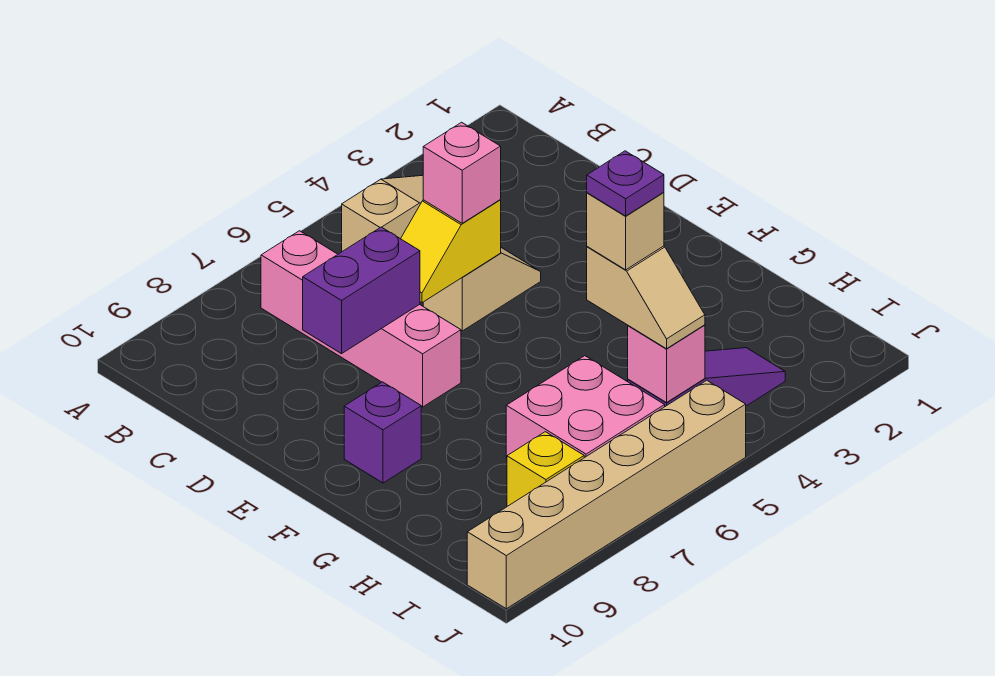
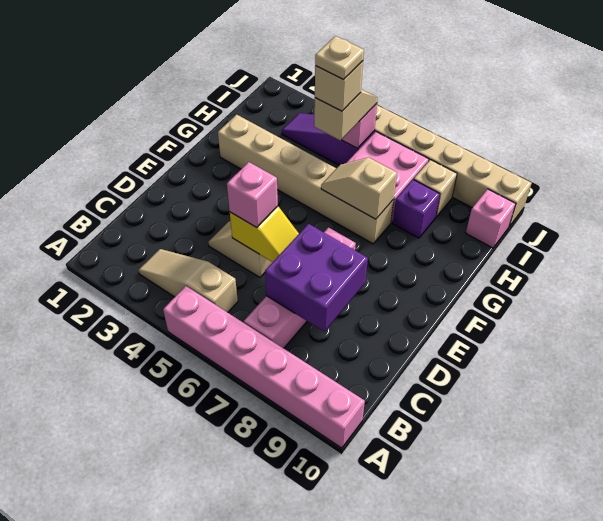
none -> pink 1x6 brick [163,286,365,448]
purple 1x2 brick [303,227,420,354] -> purple 2x2 brick [265,224,368,331]
purple 1x1 brick [344,382,421,483] -> purple 1x1 brick moved to [393,180,440,238]
none -> tan 1x6 brick [218,115,394,244]
none -> tan 1x2 slope [321,158,397,219]
purple 1x1 plate [587,151,664,216] -> tan 1x1 plate [315,36,364,80]
yellow 1x1 brick [507,432,584,506] -> tan 1x1 brick [414,160,457,217]
none -> pink 1x1 brick [466,189,516,248]

